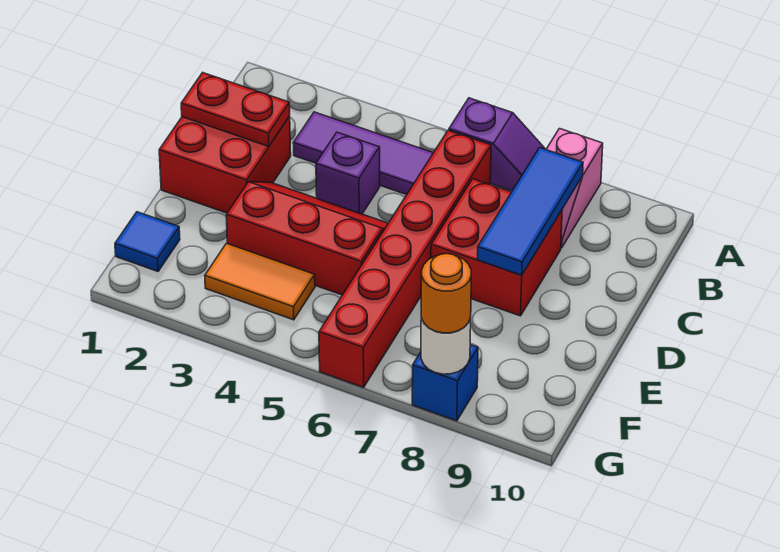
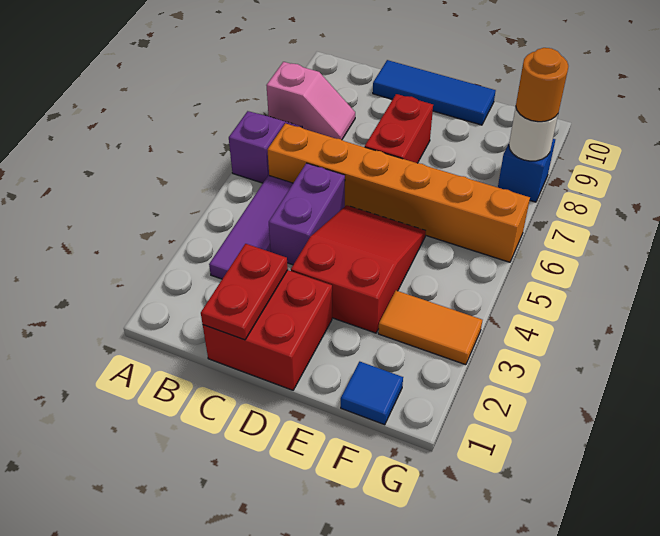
red 1x6 brick [319,130,491,387] -> orange 1x6 brick [267,123,530,262]
blue 1x3 tile [477,148,583,275] -> blue 1x3 tile moved to [373,60,496,125]
purple 1x1 brick [316,132,380,214] -> purple 1x2 brick [269,163,345,265]
red 2x2 brick [431,179,562,316] -> red 1x2 brick [365,94,433,163]
red 2x3 slope [226,182,388,295] -> red 2x3 slope turned to [291,205,426,333]
orange 1x2 tile [205,243,315,320] -> orange 1x2 tile turned to [378,291,482,365]

